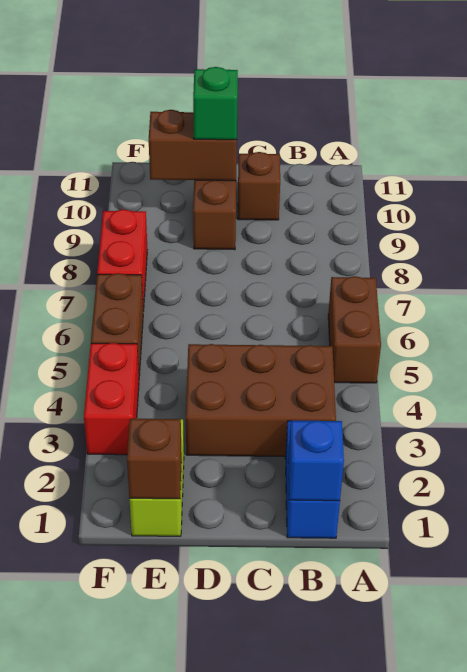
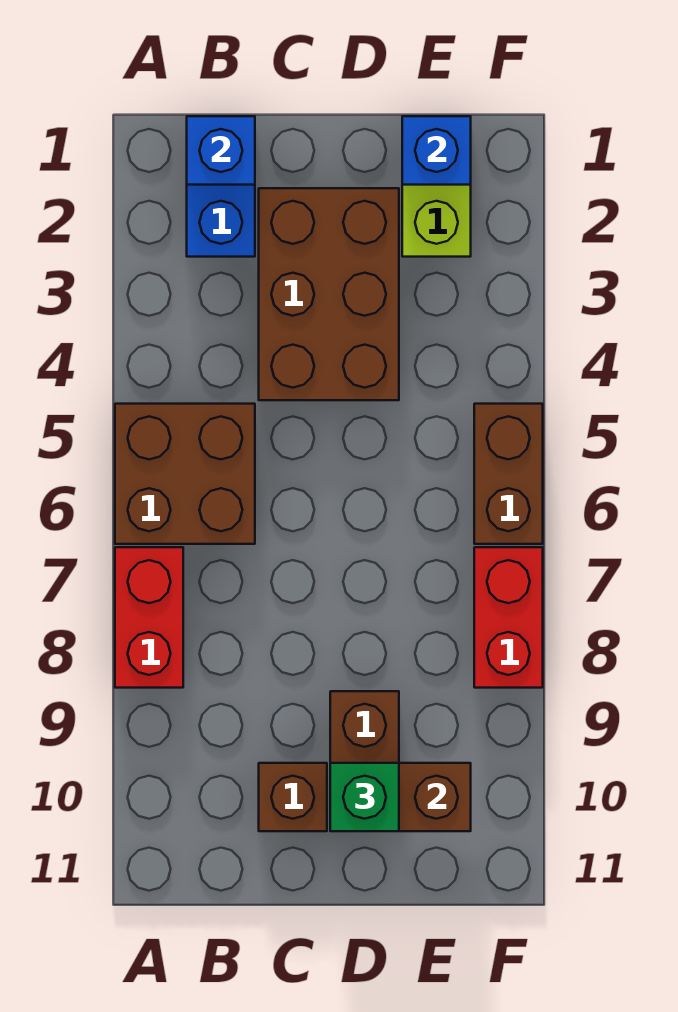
brown 1x2 brick [328,276,381,383] -> brown 2x2 brick [115,404,255,544]
brown 2x3 brick [186,344,336,457] -> brown 2x3 brick turned to [259,188,399,400]
brown 1x1 brick [127,419,182,499] -> blue 1x1 brick [402,116,471,185]
red 1x2 brick [84,343,139,455] -> red 1x2 brick moved to [115,547,183,688]

